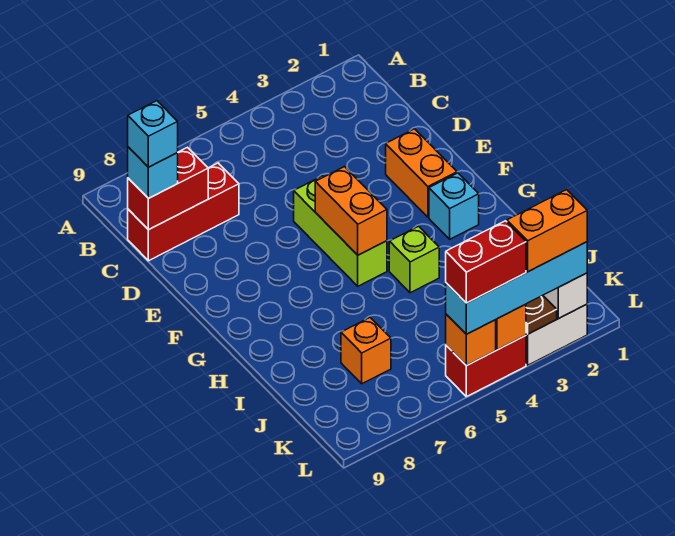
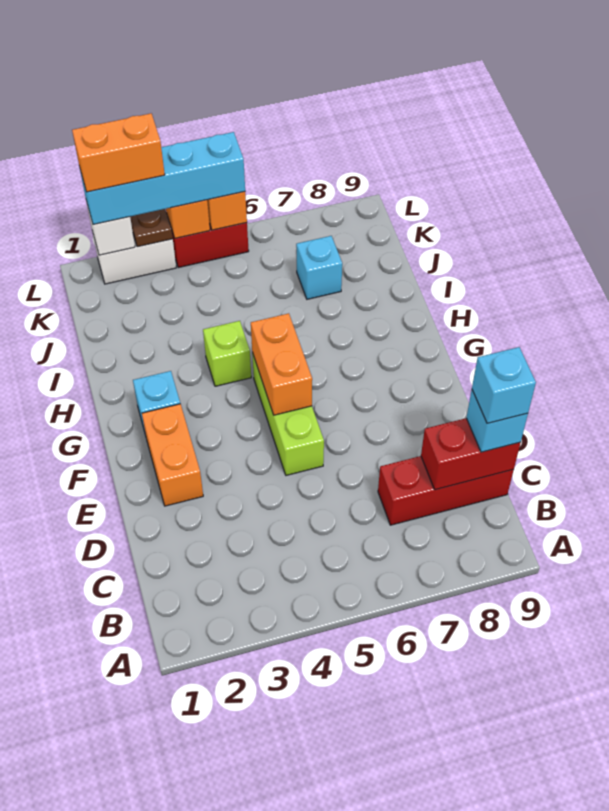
orange 1x1 brick [341,318,391,384] -> cyan 1x1 brick [296,236,342,299]
red 1x2 brick [446,221,526,303] -> none

